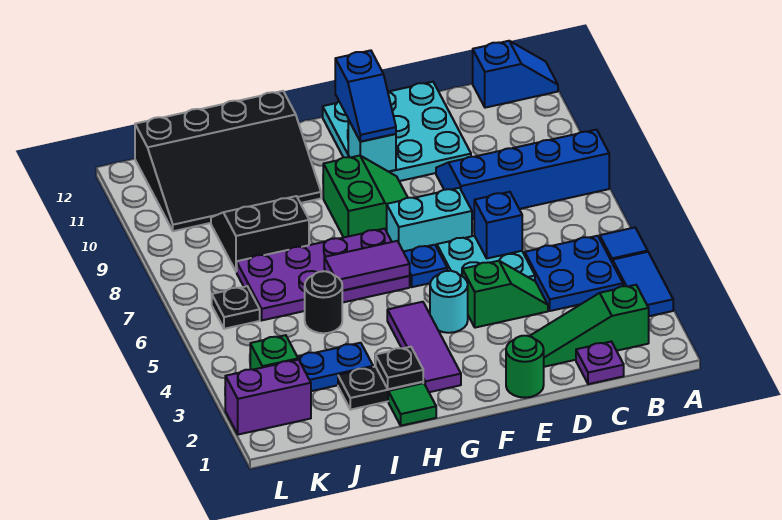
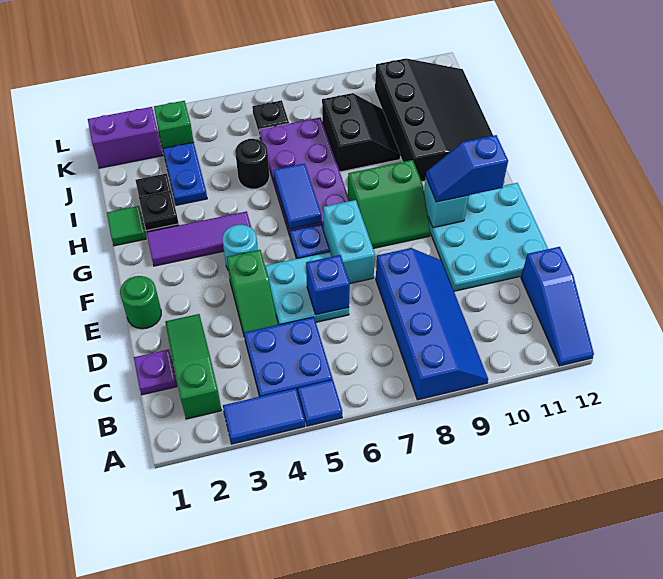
blue 1x2 slope [473,41,558,108] -> blue 1x3 slope [521,247,594,366]
purple 1x2 tile [324,241,410,291] -> blue 1x2 tile [274,163,322,229]
black 3x4 slope [135,91,321,231] -> black 3x4 slope turned to [375,59,493,182]
purple 1x2 brick [225,360,311,435] -> purple 1x2 brick turned to [88,107,163,168]

